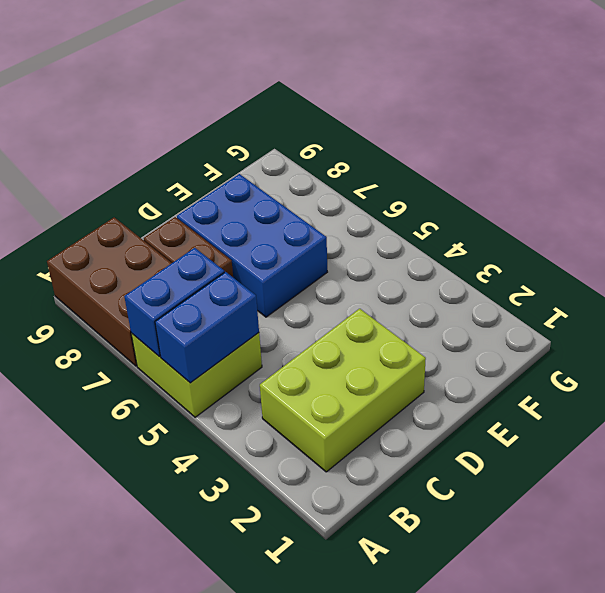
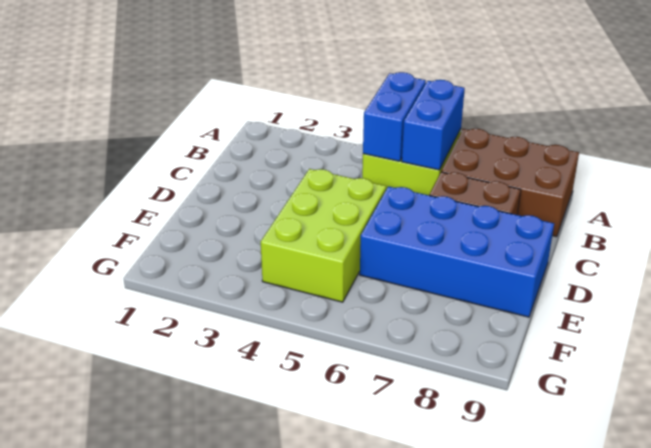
lime 2x3 brick [260,309,426,472] -> lime 2x3 brick moved to [261,169,386,302]
blue 2x3 brick [177,174,327,317] -> blue 2x4 brick [360,186,554,317]

